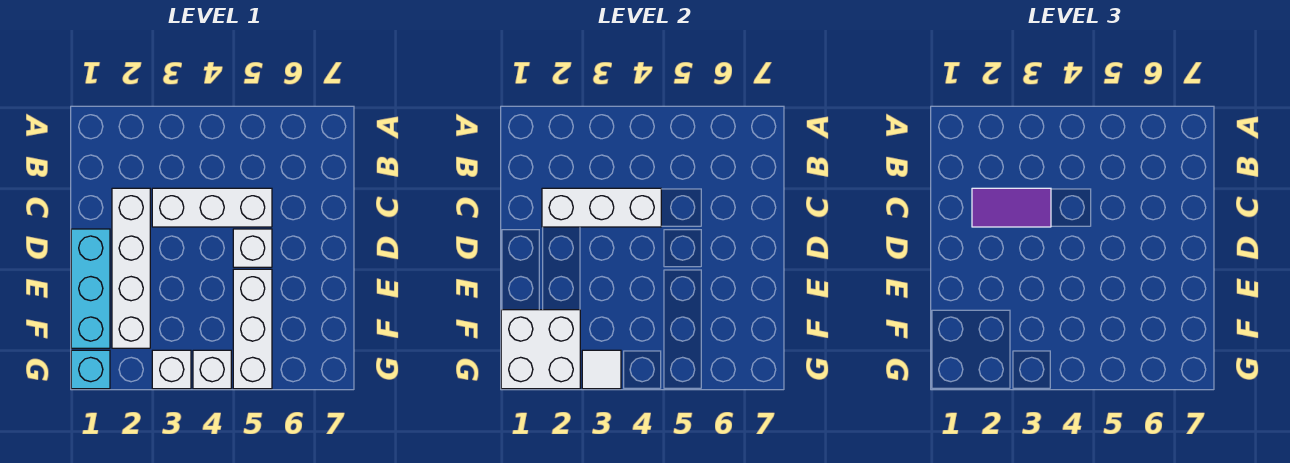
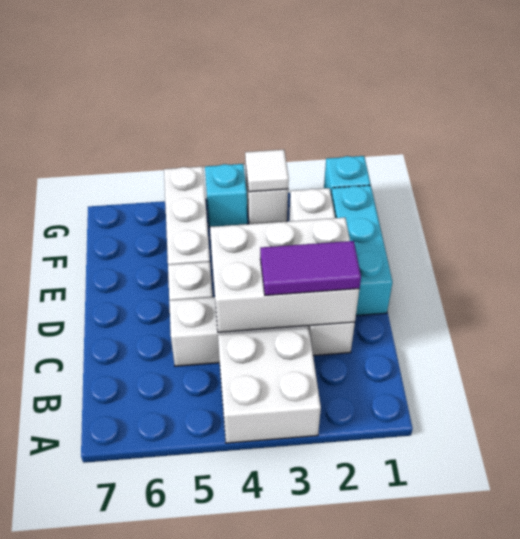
white 1x3 brick [542,188,661,227] -> white 2x3 brick [210,218,359,332]
white 2x2 brick [501,310,580,389] -> white 2x2 brick moved to [218,328,321,443]
white 1x1 brick [193,350,231,389] -> cyan 1x1 brick [205,164,247,227]

